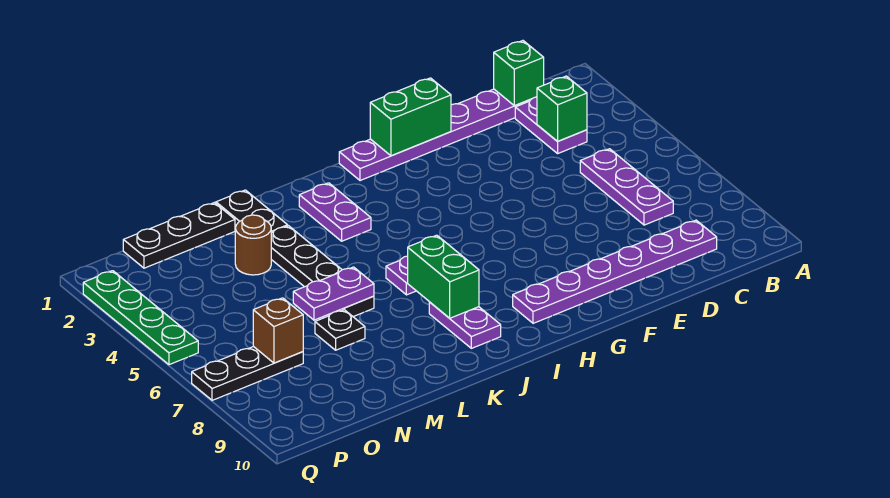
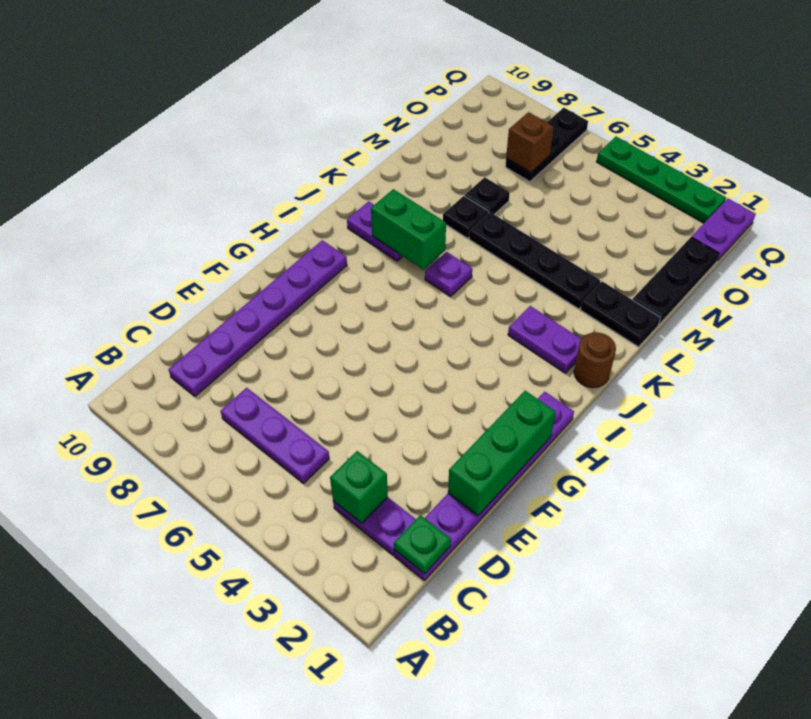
green 1x1 brick [494,41,544,106] -> green 1x1 plate [394,515,451,574]
green 1x2 brick [370,78,451,156] -> green 1x3 brick [448,391,556,515]
purple 1x2 plate [293,267,374,320] -> purple 1x2 plate moved to [691,199,756,261]
none -> black 1x1 plate [443,196,489,238]
brown 1x1 round brick [235,215,271,275] -> brown 1x1 round brick moved to [574,332,616,388]

